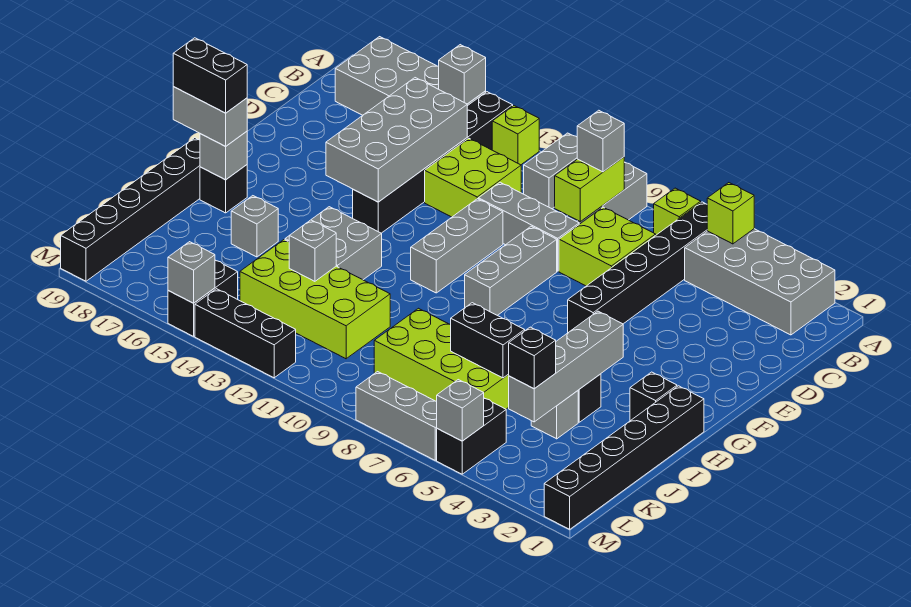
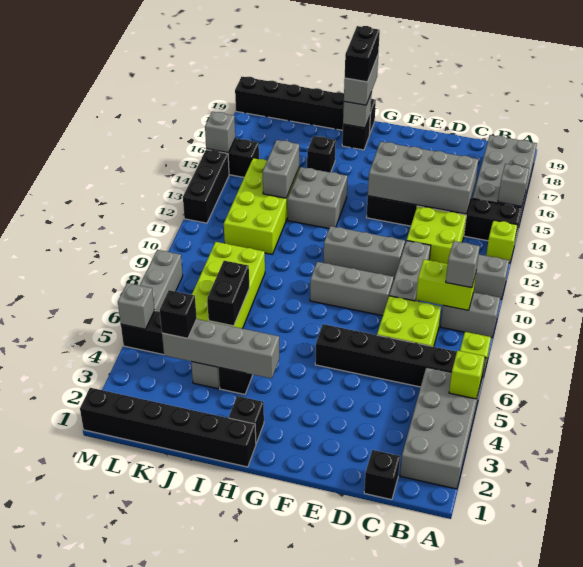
none -> black 1x1 brick [364,450,400,500]
grey 1x1 brick [231,196,278,257] -> black 1x1 brick [307,136,336,172]
grey 1x1 brick [289,220,336,281] -> grey 1x2 brick [263,140,299,198]

